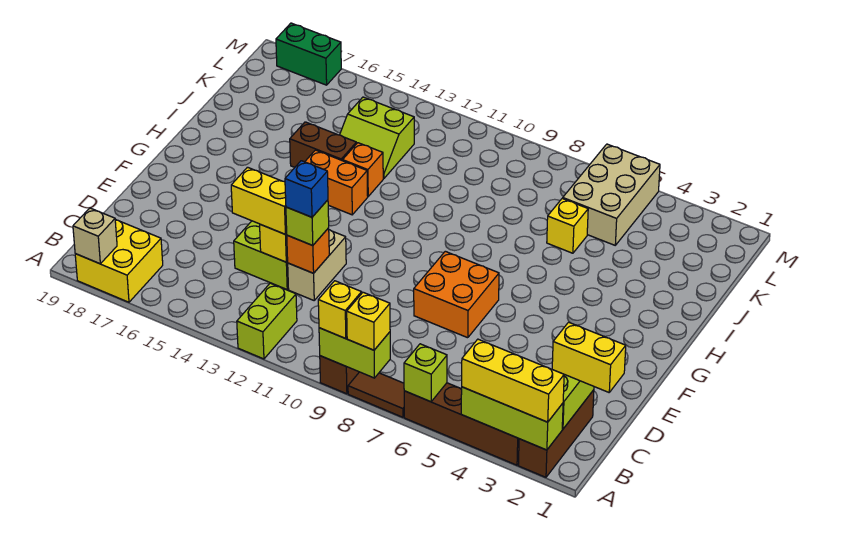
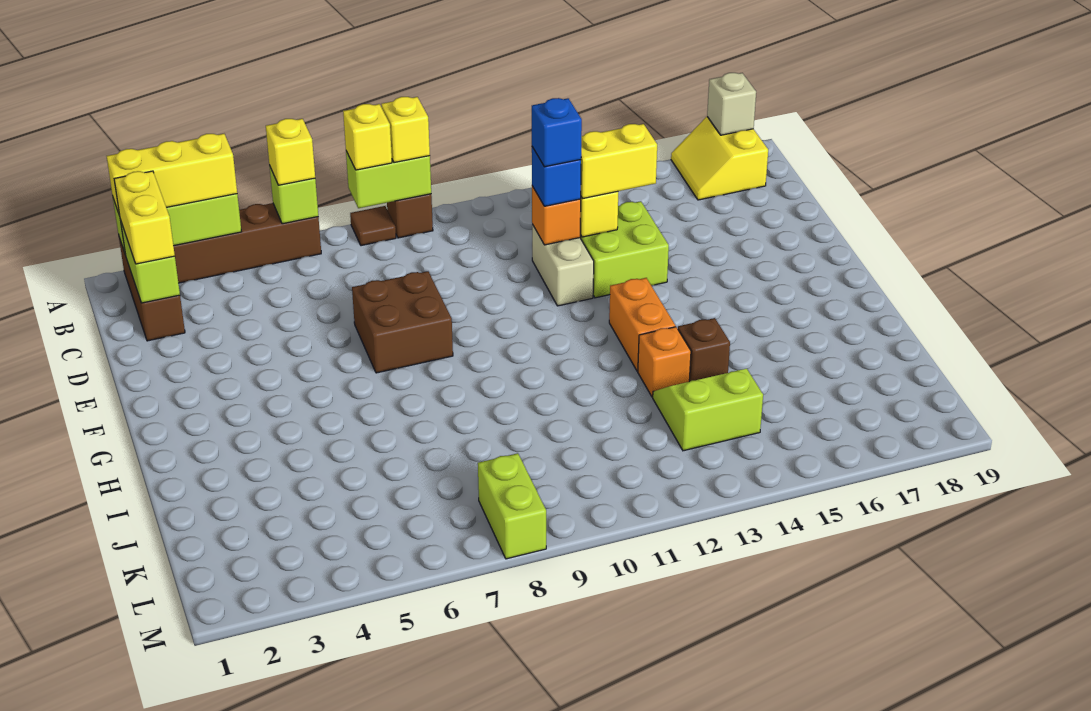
brown 1x2 tile [348,372,404,417] -> brown 1x1 tile [350,206,396,246]
lime 1x2 brick [237,283,297,359] -> lime 1x2 brick moved to [478,453,546,559]
yellow 2x2 brick [75,219,163,302] -> yellow 2x2 slope [671,117,768,200]
yellow 1x2 brick [552,322,626,392] -> yellow 1x2 brick turned to [114,171,175,264]
lime 1x1 brick [286,200,329,246] -> blue 1x1 brick [532,147,581,206]
orange 2x2 brick [414,251,499,338] -> brown 2x2 brick [352,271,453,373]
orange 1x2 brick [305,150,368,215] -> orange 1x2 brick turned to [609,278,675,371]
brown 1x2 brick [290,122,356,167] -> brown 1x1 brick [678,318,730,381]
yellow 1x1 brick [547,198,588,253] -> yellow 1x1 brick moved to [266,119,315,185]
tan 2x3 brick [563,144,660,245] -> none
green 1x2 brick [276,23,341,85] -> none

